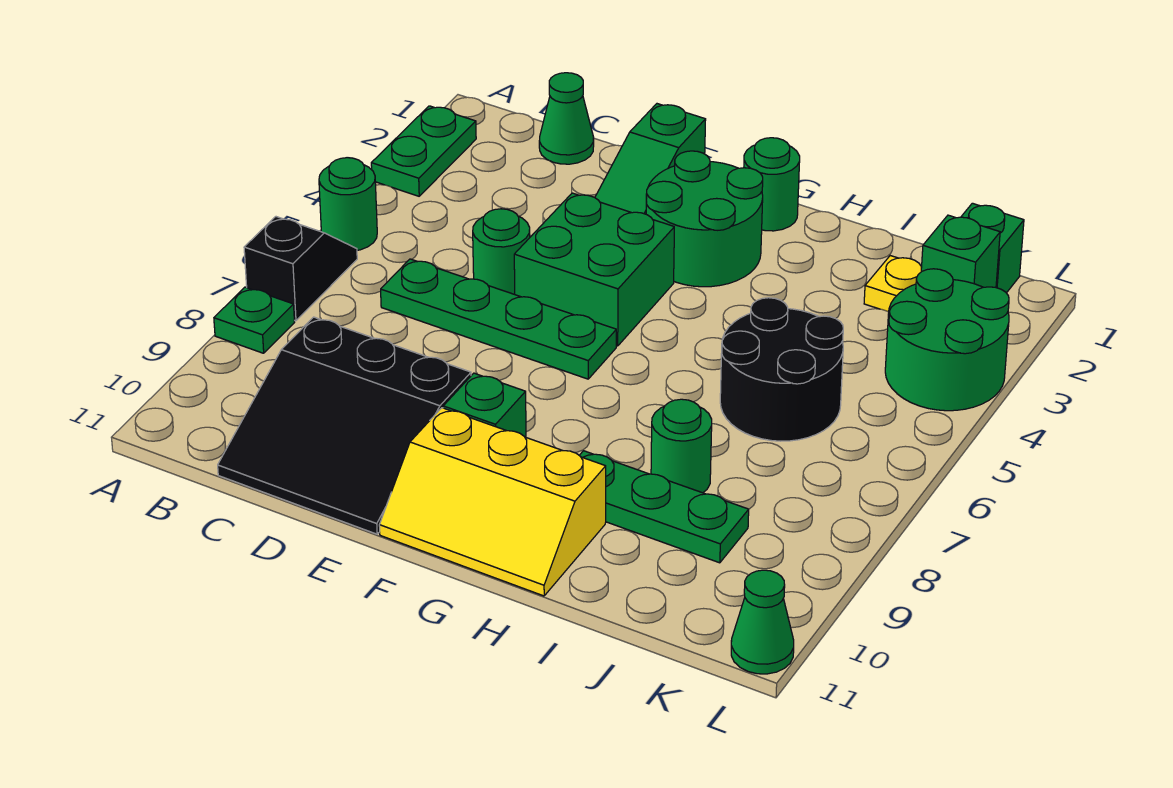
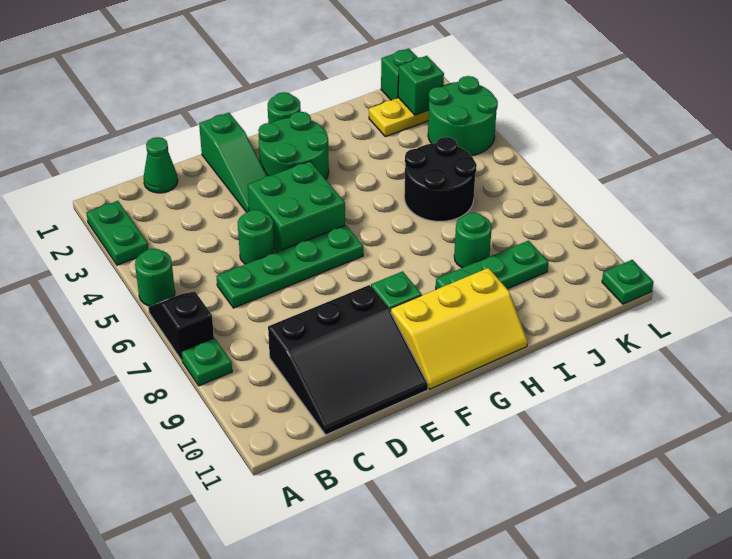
green 1x1 cone [731,570,794,674] -> green 1x1 plate [602,260,653,304]

